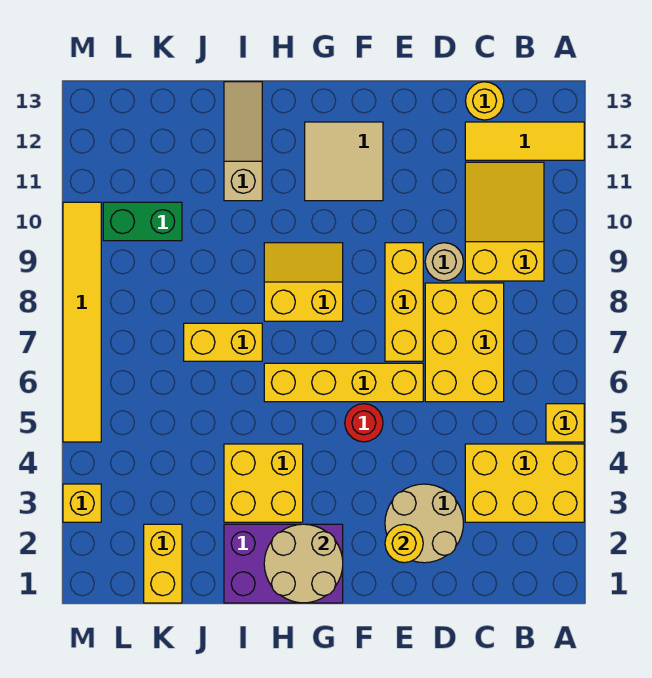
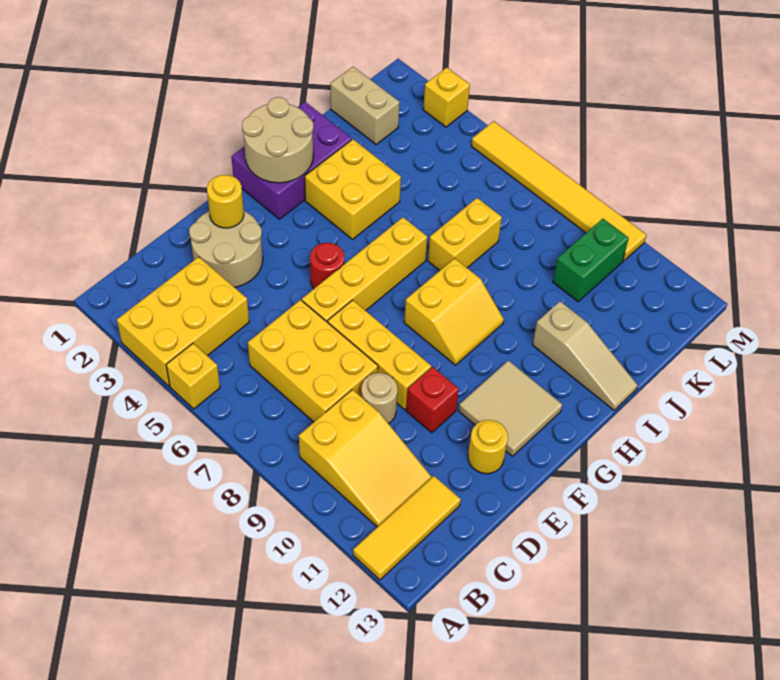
yellow 1x1 round brick [466,82,504,120] -> yellow 1x1 round brick moved to [468,420,508,474]
none -> red 1x1 brick [406,367,459,433]
yellow 1x2 brick [144,524,182,603] -> tan 1x2 brick [330,67,400,144]

